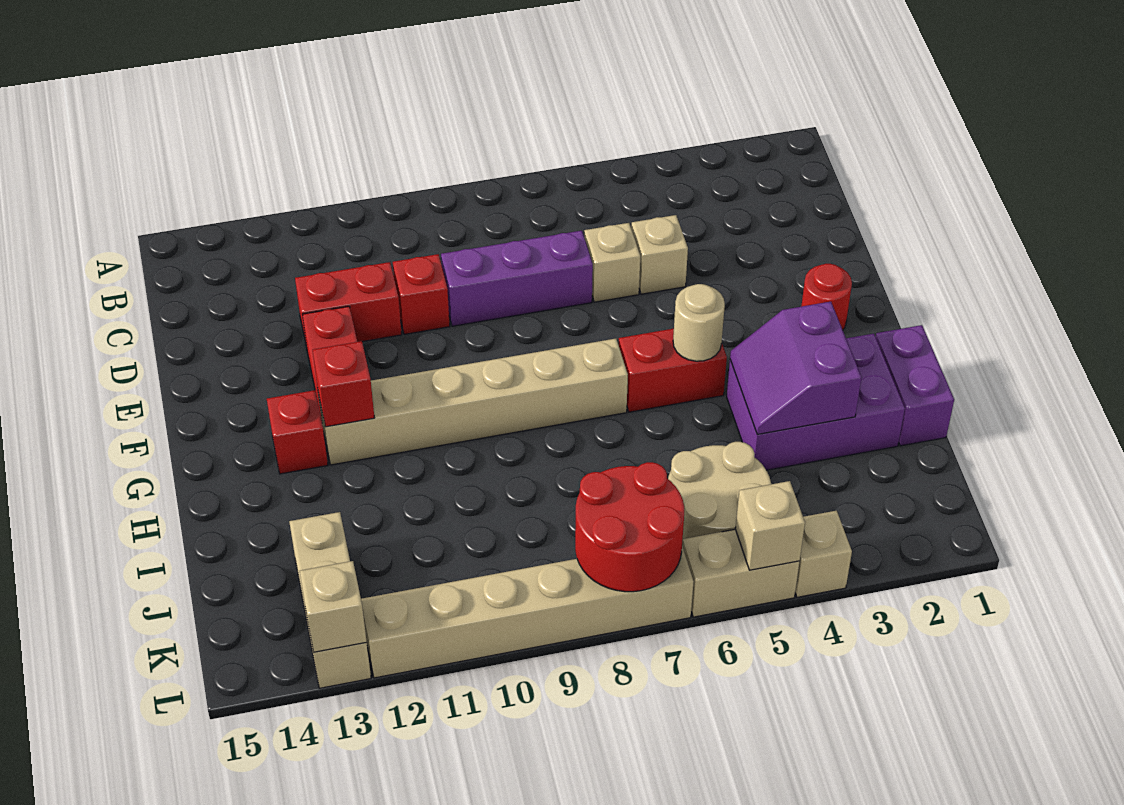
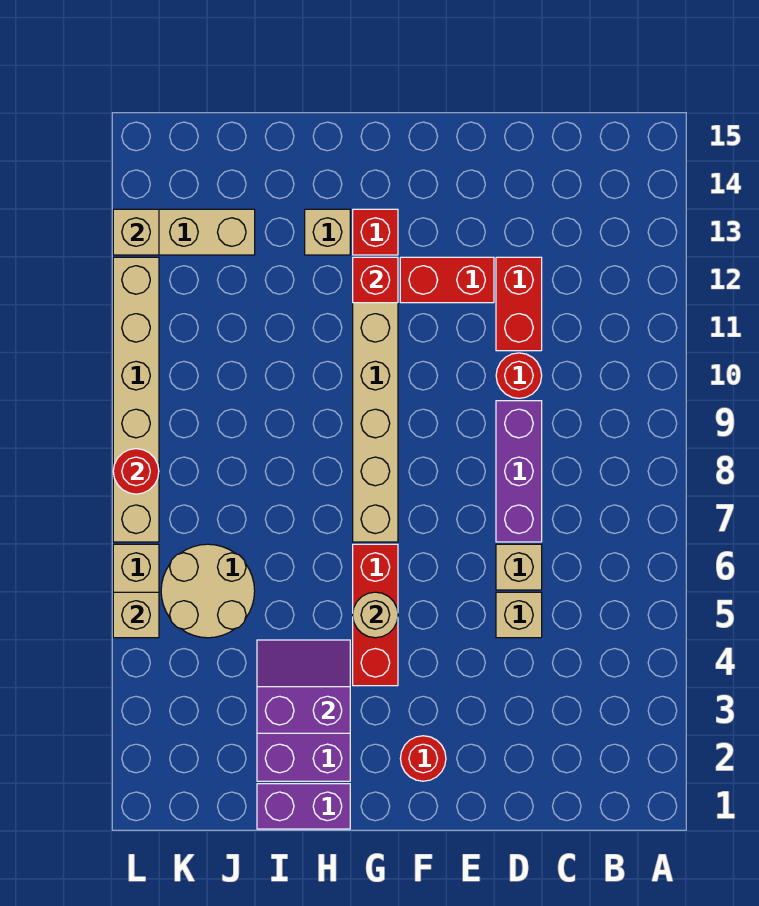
red 1x1 brick [393,254,450,334] -> red 1x1 round brick [496,353,542,398]
red 1x2 brick [619,329,727,412] -> red 1x3 brick [353,544,398,686]
red 2x2 round brick [575,462,684,592] -> red 1x1 round brick [113,449,159,494]
tan 1x1 brick [795,511,852,597] -> tan 1x1 brick moved to [305,209,350,255]

